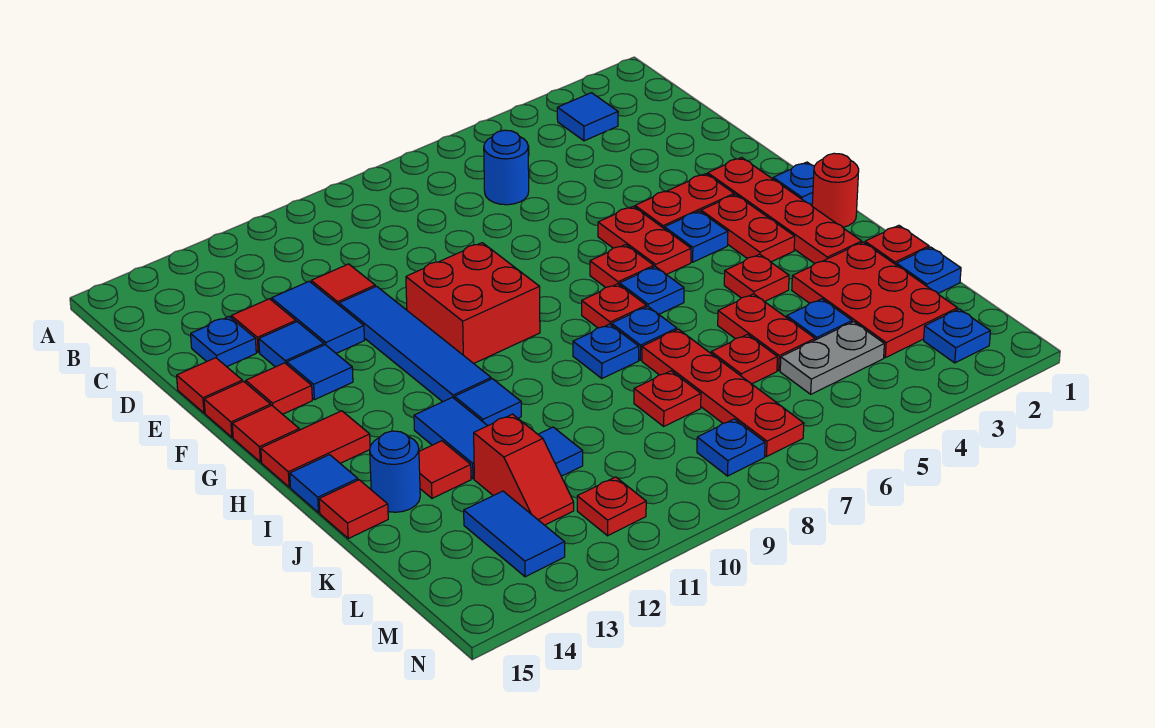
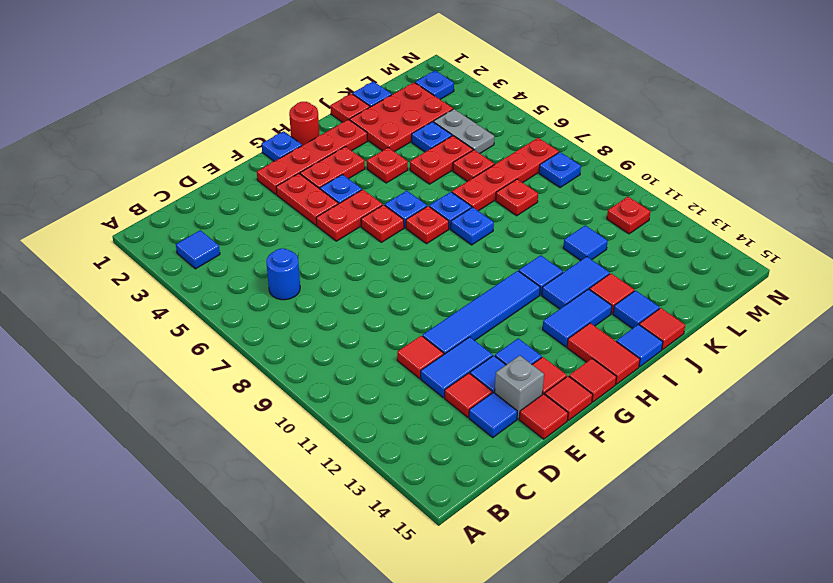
blue 1x1 plate [191,317,256,367] -> blue 1x1 tile [469,392,517,437]
none -> grey 1x1 brick [495,355,544,419]
red 2x2 brick [406,243,540,363] -> none
blue 1x1 round brick [370,431,420,512] -> blue 1x1 tile [613,290,660,329]
red 1x2 slope [474,414,574,525] -> none
blue 1x2 tile [464,491,565,577] -> blue 1x2 tile moved to [543,289,612,347]

